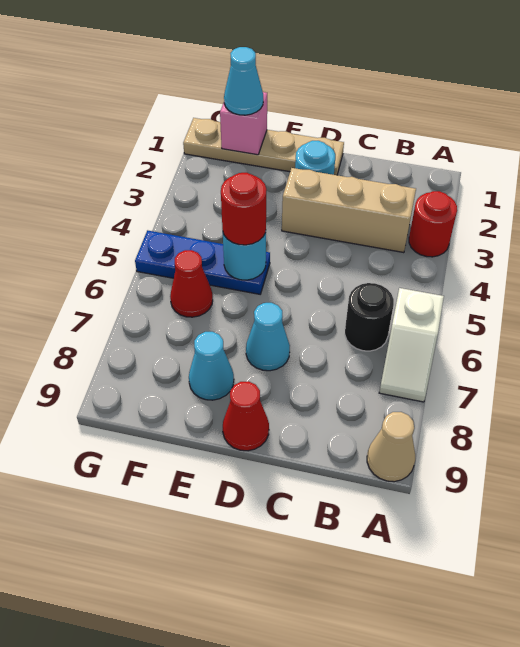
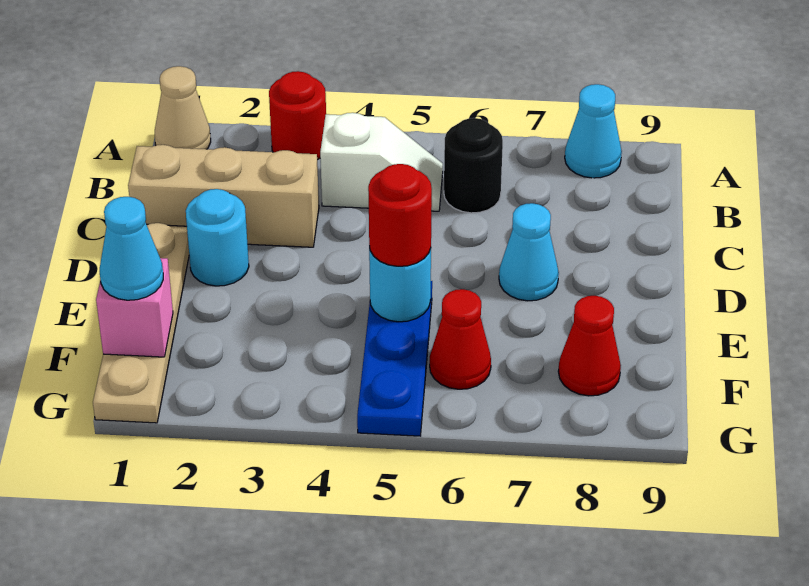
white 1x2 slope [379,288,444,402] -> white 1x2 slope moved to [320,113,443,211]
tan 1x1 cone [367,412,415,482] -> tan 1x1 cone moved to [155,66,211,149]
tan 1x3 brick [282,168,416,253] -> tan 1x3 brick turned to [128,145,319,247]
red 1x1 cone [223,381,269,451] -> red 1x1 cone moved to [558,296,621,396]
cyan 1x1 cone [189,332,234,400] -> cyan 1x1 cone moved to [565,84,622,178]

